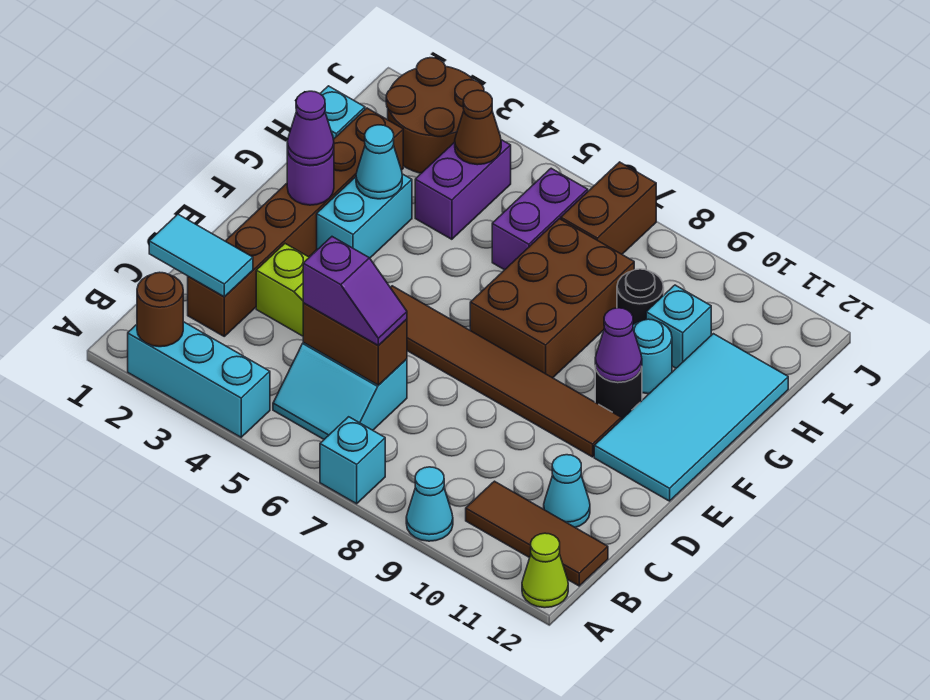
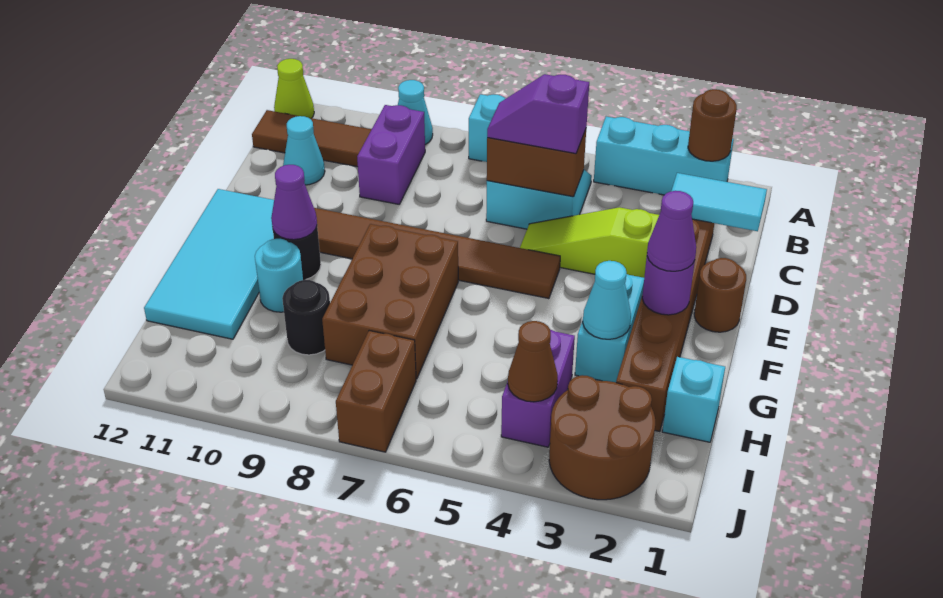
none -> brown 1x1 round brick [694,258,746,332]
purple 1x2 brick [492,168,588,270] -> purple 1x2 brick moved to [357,105,425,204]
cyan 1x1 brick [646,285,711,368] -> none

